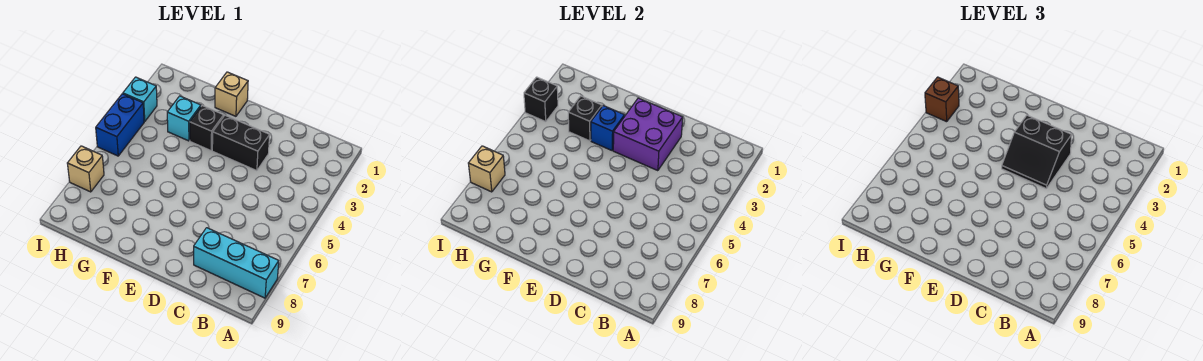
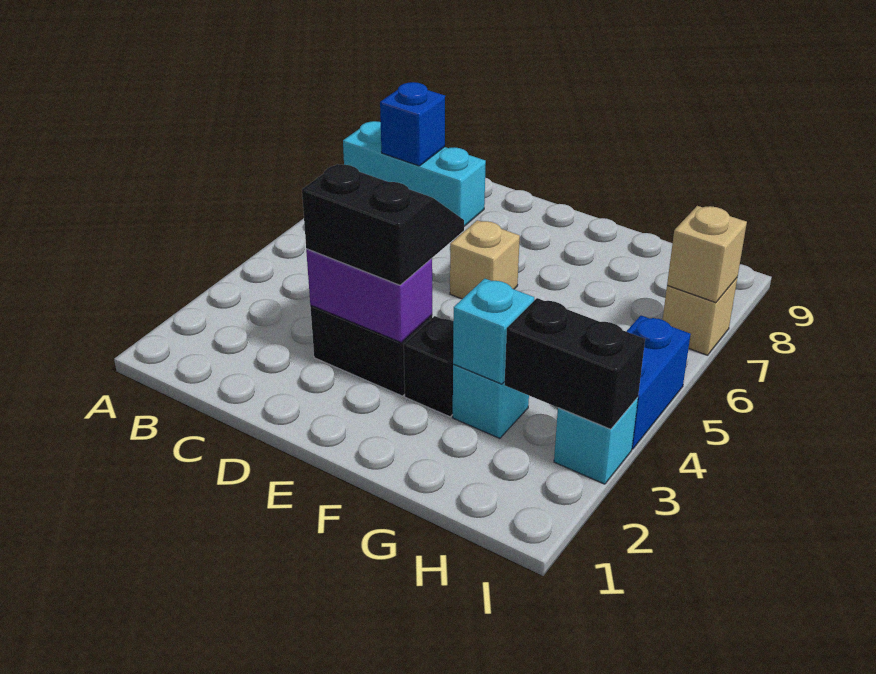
purple 2x2 brick [613,98,683,171] -> purple 1x2 brick [306,249,432,343]
tan 1x1 brick [215,72,248,116] -> tan 1x1 brick moved to [450,220,520,299]
blue 1x1 brick [591,106,625,150] -> blue 1x1 brick moved to [380,82,445,166]
black 1x1 brick [568,96,602,141] -> cyan 1x1 brick [453,279,534,384]
black 1x1 brick [524,77,558,122] -> black 1x2 brick [505,298,645,429]
brown 1x1 brick [925,77,959,122] -> none

